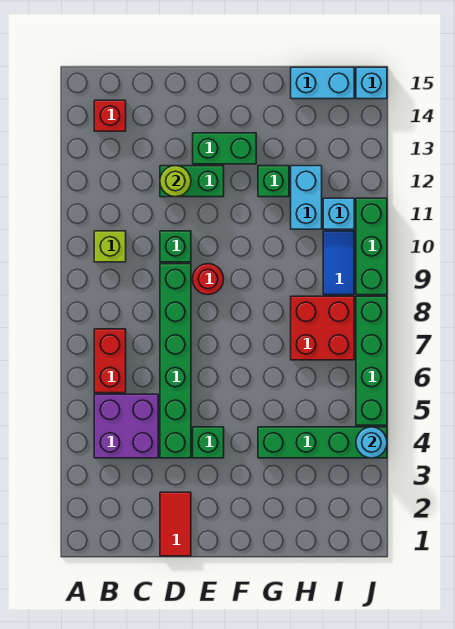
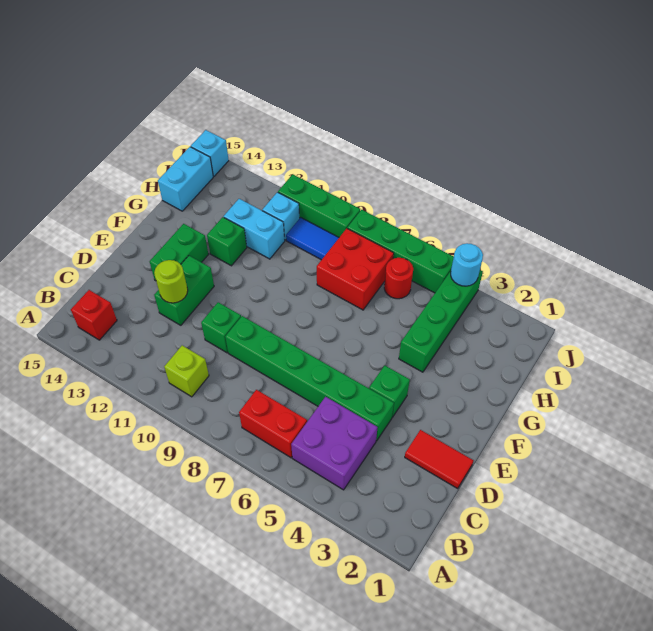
red 1x1 round brick [193,264,224,295] -> red 1x1 round brick moved to [384,258,413,299]

